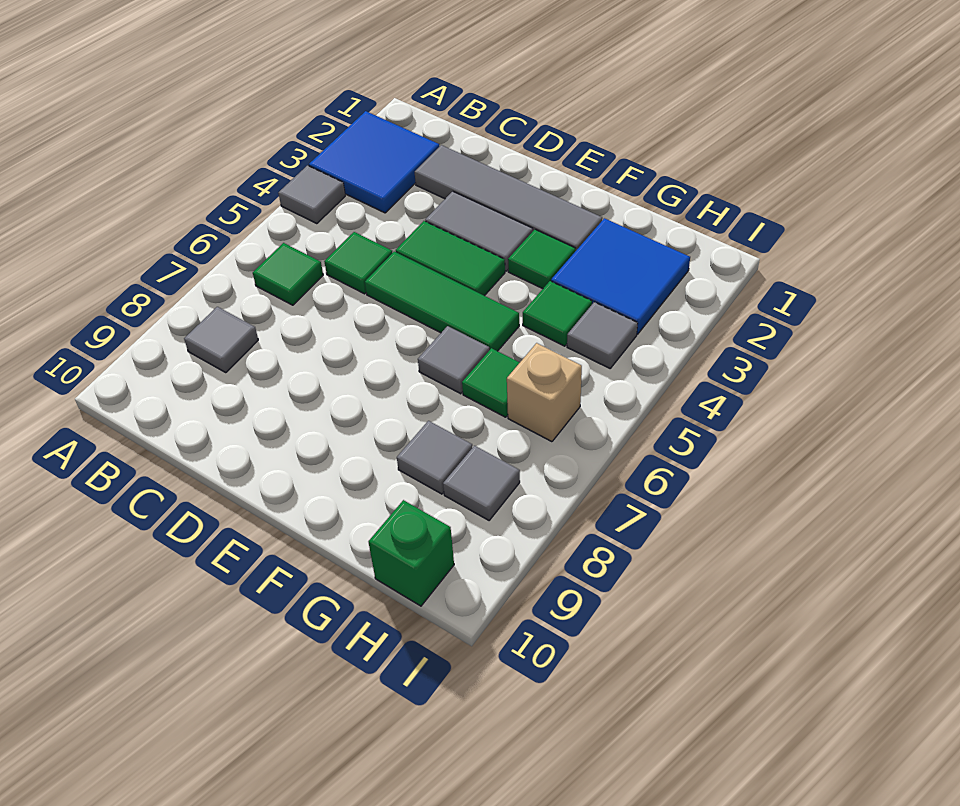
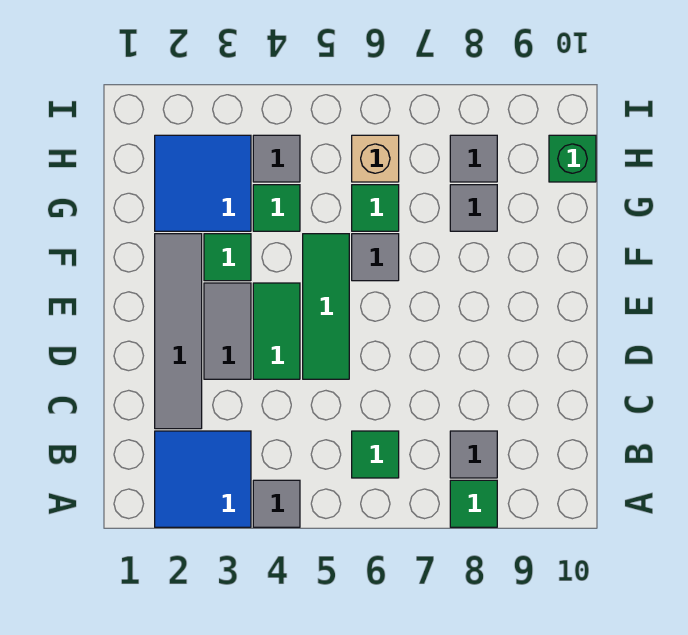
green 1x1 tile [324,232,392,294] -> green 1x1 tile moved to [450,480,497,527]

